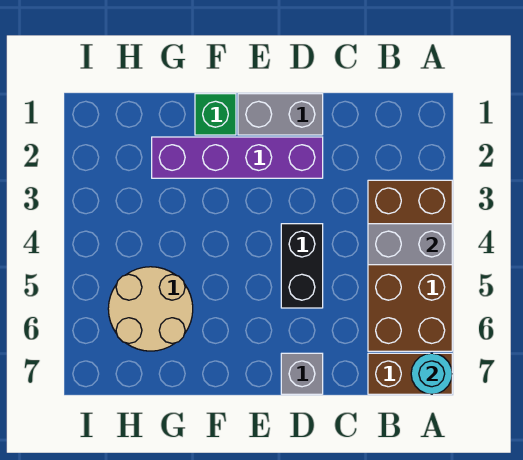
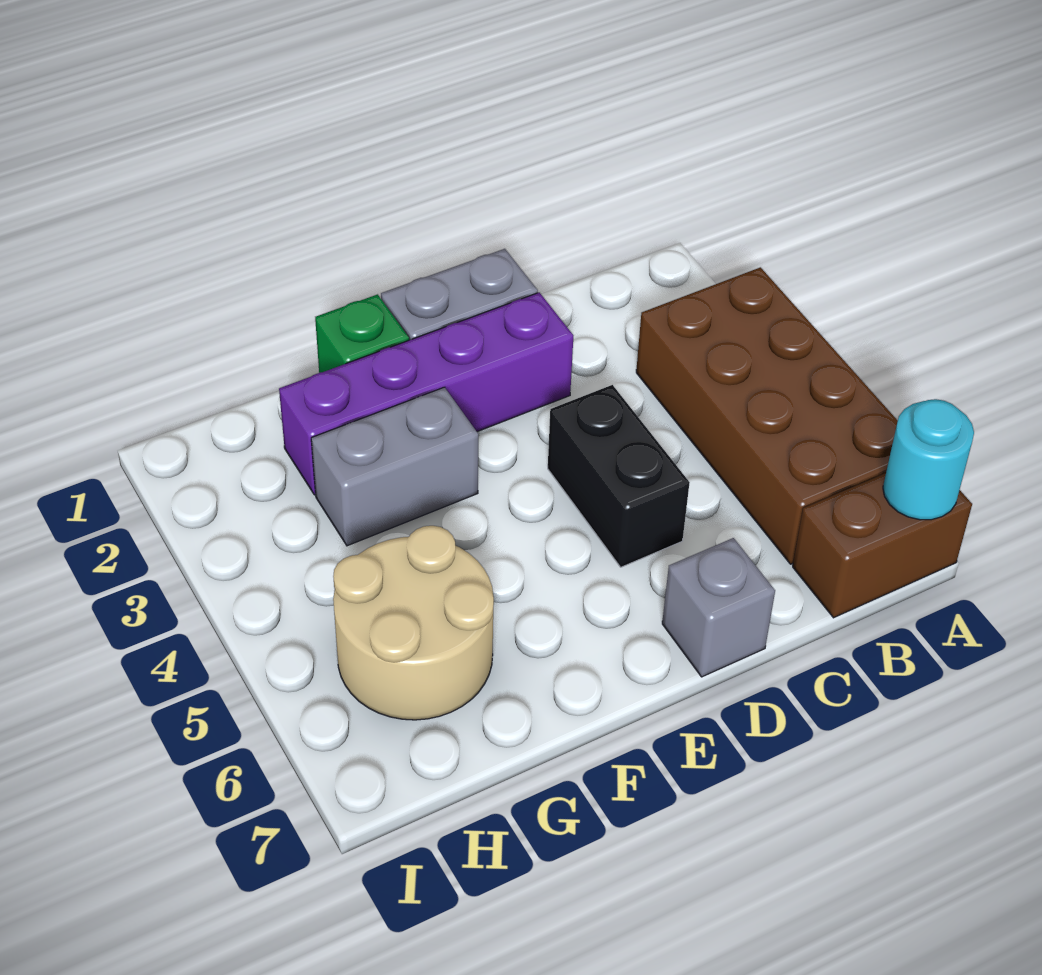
grey 1x2 brick [368,224,452,265] -> grey 1x2 brick moved to [311,387,478,546]

